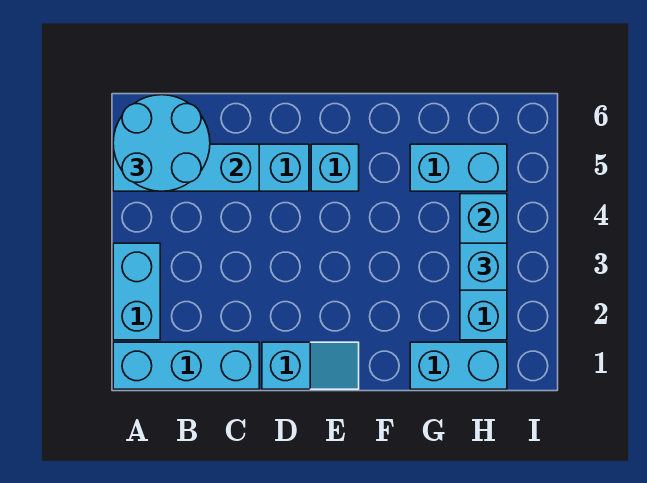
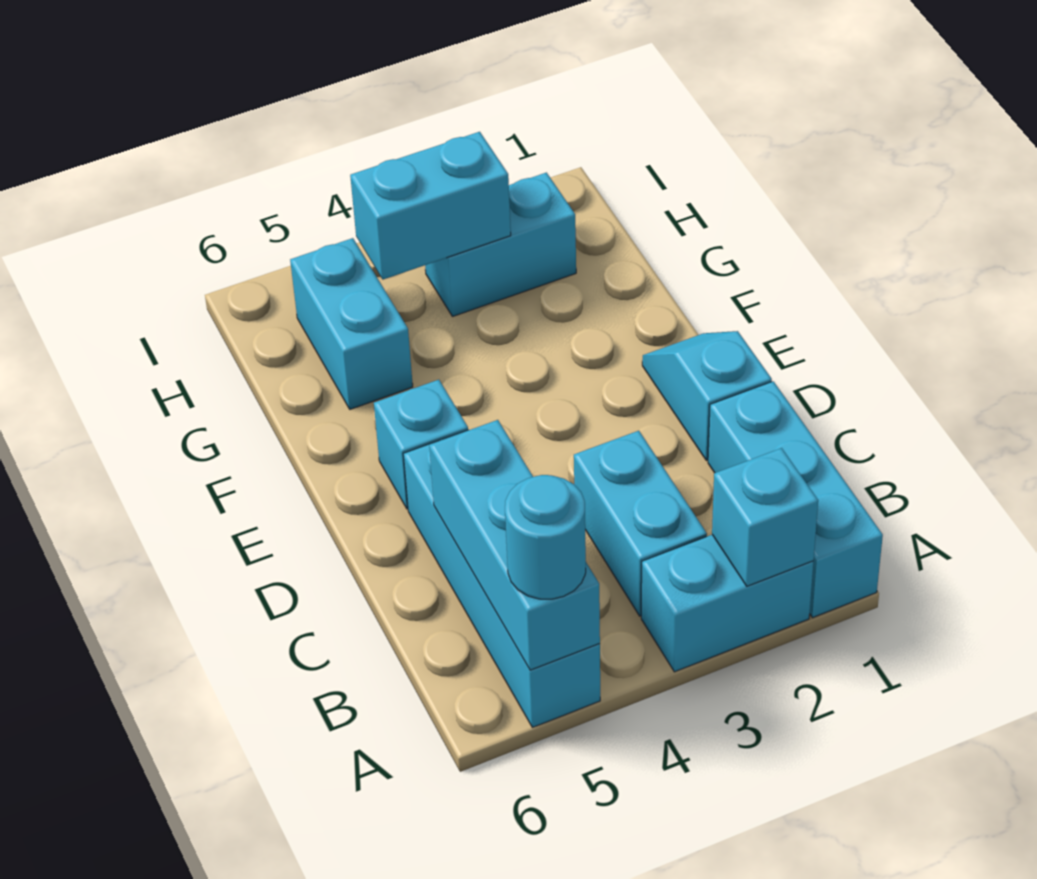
cyan 2x2 round brick [113,95,210,191] -> cyan 1x1 round brick [505,475,586,599]
cyan 1x2 brick [410,342,507,389] -> cyan 1x2 brick moved to [574,431,707,616]
cyan 1x1 brick [460,243,507,290] -> cyan 1x1 brick moved to [712,448,818,586]

